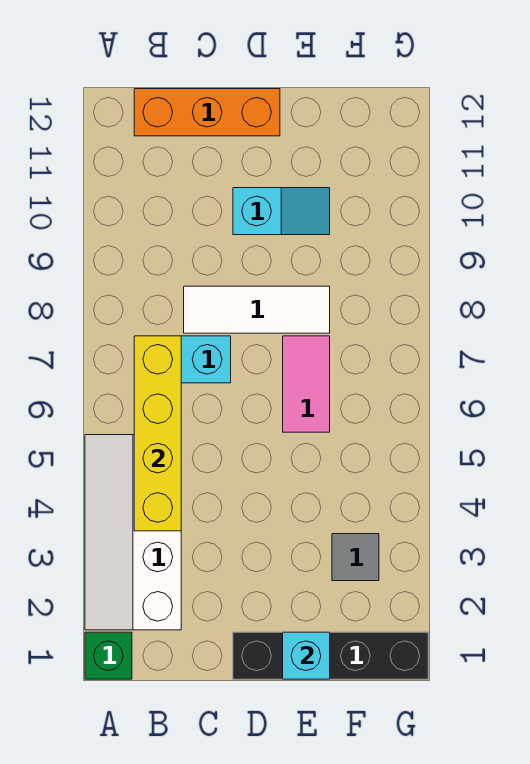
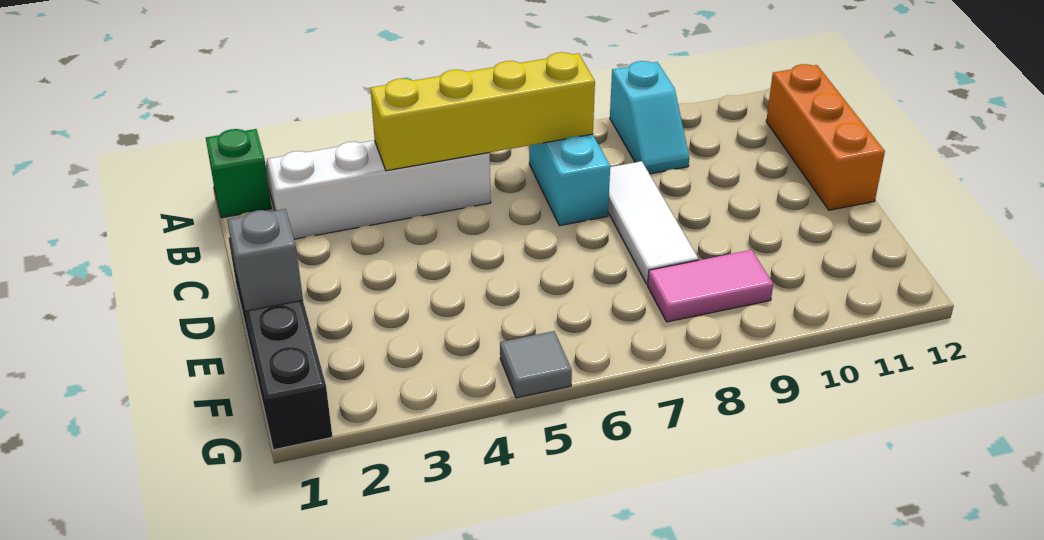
cyan 1x2 slope [233,188,330,235] -> cyan 1x2 slope moved to [610,61,689,174]
cyan 1x1 brick [283,632,330,679] -> grey 1x1 brick [227,209,303,311]
pink 1x2 tile [283,336,330,432] -> pink 1x2 tile moved to [648,250,773,322]
grey 1x1 tile [332,534,379,581] -> grey 1x1 tile moved to [500,331,572,398]

